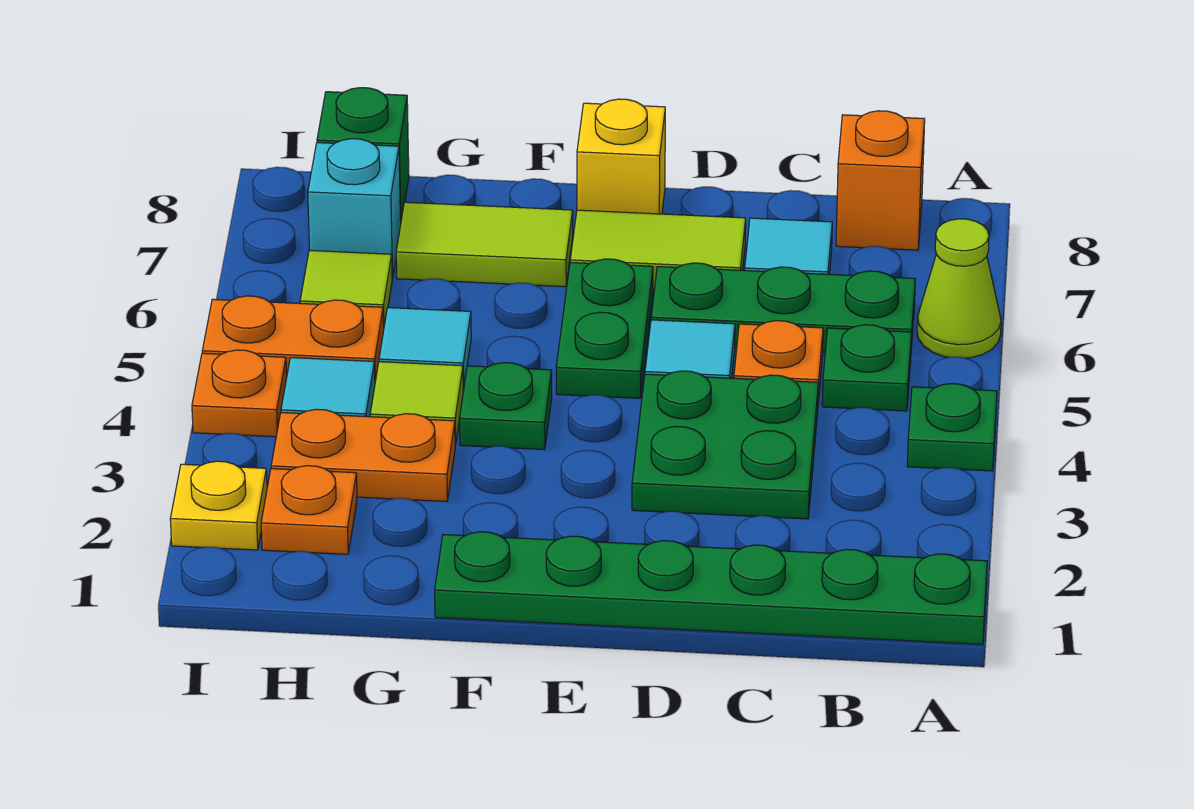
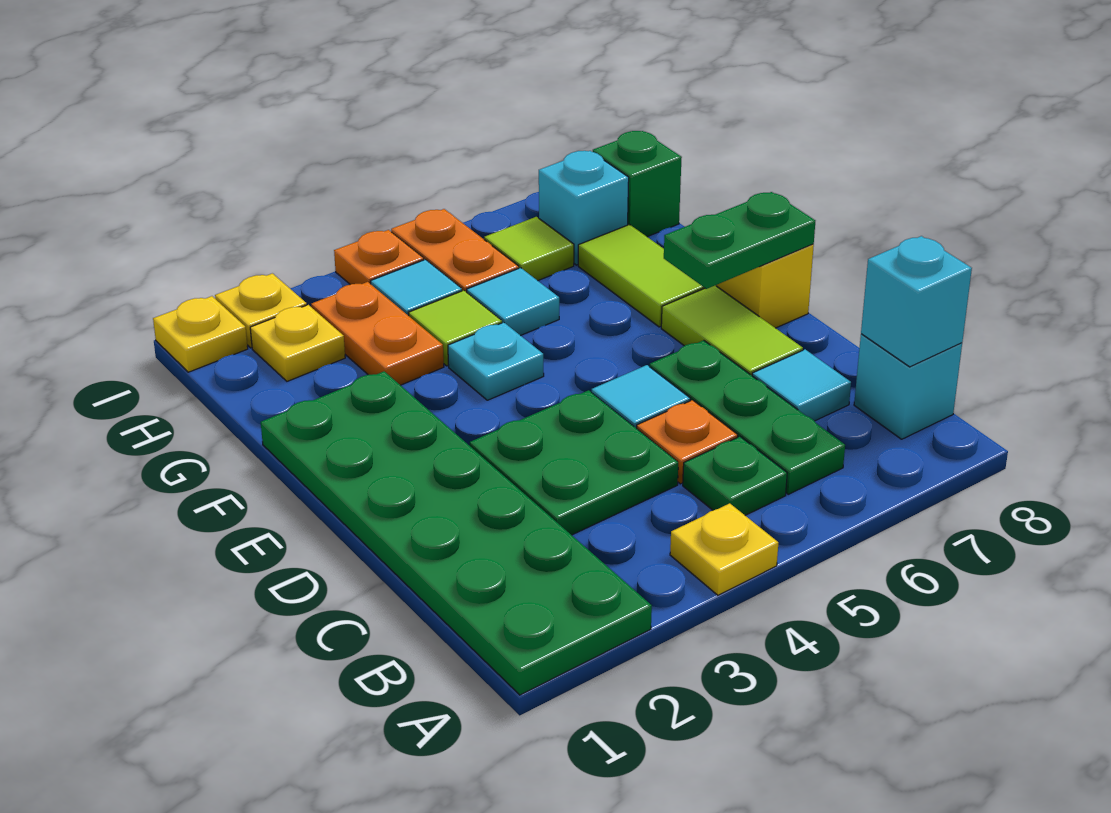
green 1x6 plate [435,532,987,644] -> green 2x6 plate [261,371,652,695]
green 1x1 plate [907,384,997,471] -> yellow 1x1 plate [670,503,778,595]
lime 1x1 cone [917,219,1001,358] -> none
orange 1x1 brick [836,111,925,250] -> cyan 1x1 brick [854,334,962,439]
none -> cyan 1x1 brick [861,236,972,367]
green 1x2 plate [556,259,653,398] -> green 1x2 plate moved to [664,192,815,289]
green 1x1 plate [460,363,552,450] -> cyan 1x1 plate [448,322,544,400]
orange 1x1 plate [261,466,357,554] -> yellow 1x1 plate [250,305,345,381]
none -> yellow 1x1 plate [153,296,248,372]

